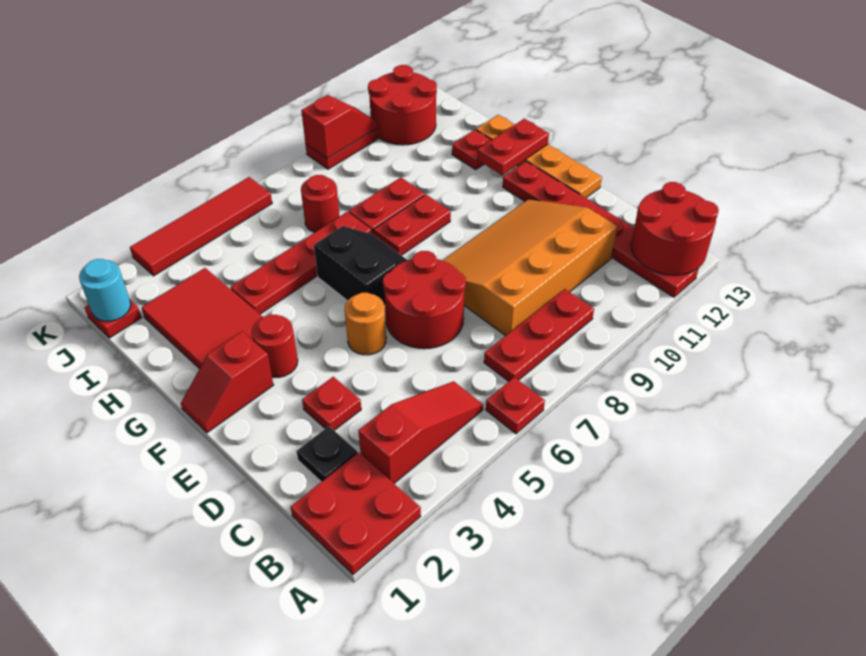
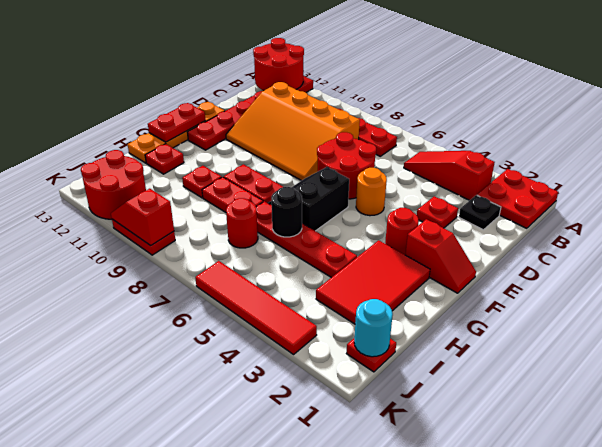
red 1x1 plate [486,377,545,434] -> red 1x1 plate moved to [182,166,222,198]
red 1x2 plate [477,119,549,175] -> red 1x2 plate turned to [148,103,205,142]
none -> black 1x1 round brick [271,187,302,237]

